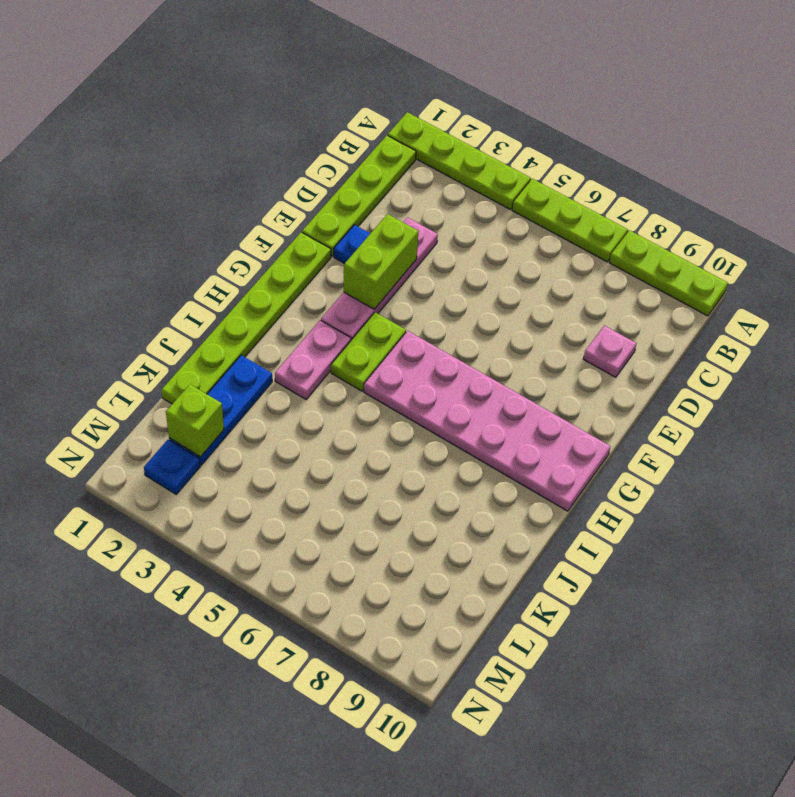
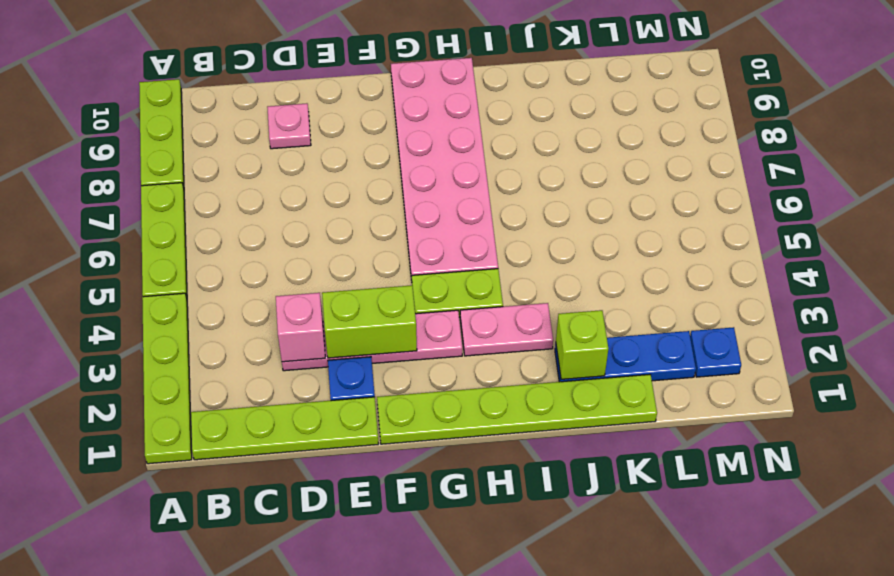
none -> pink 1x1 brick [276,293,325,362]
lime 1x1 brick [166,384,224,457] -> lime 1x1 brick moved to [556,310,608,379]

